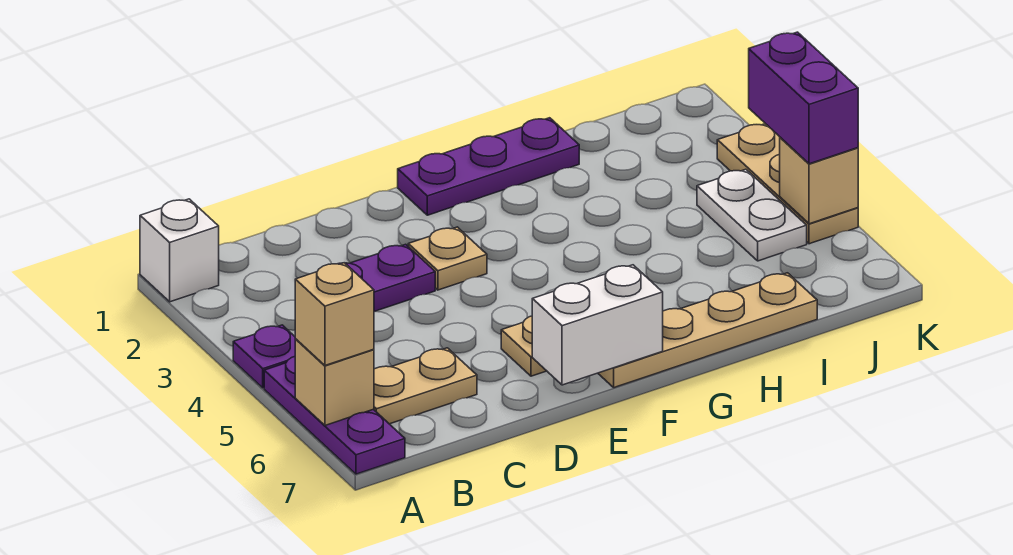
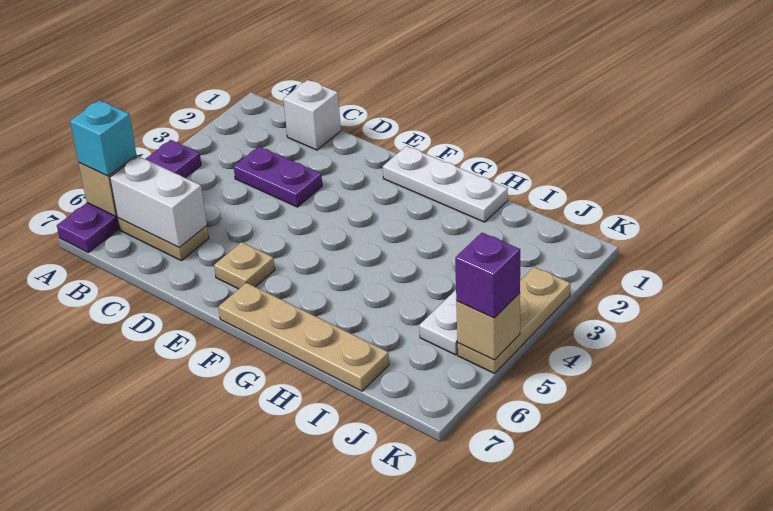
white 1x1 brick [140,199,219,302] -> white 1x1 brick moved to [283,80,341,150]
tan 1x1 brick [295,263,374,365] -> cyan 1x1 brick [70,100,136,176]
tan 1x1 plate [408,227,487,290] -> none
white 1x2 brick [532,265,663,385] -> white 1x2 brick moved to [110,156,207,247]
purple 1x3 plate [398,118,579,215] -> white 1x3 plate [383,146,508,222]
purple 1x2 brick [749,32,858,164] -> purple 1x1 brick [455,233,520,318]

